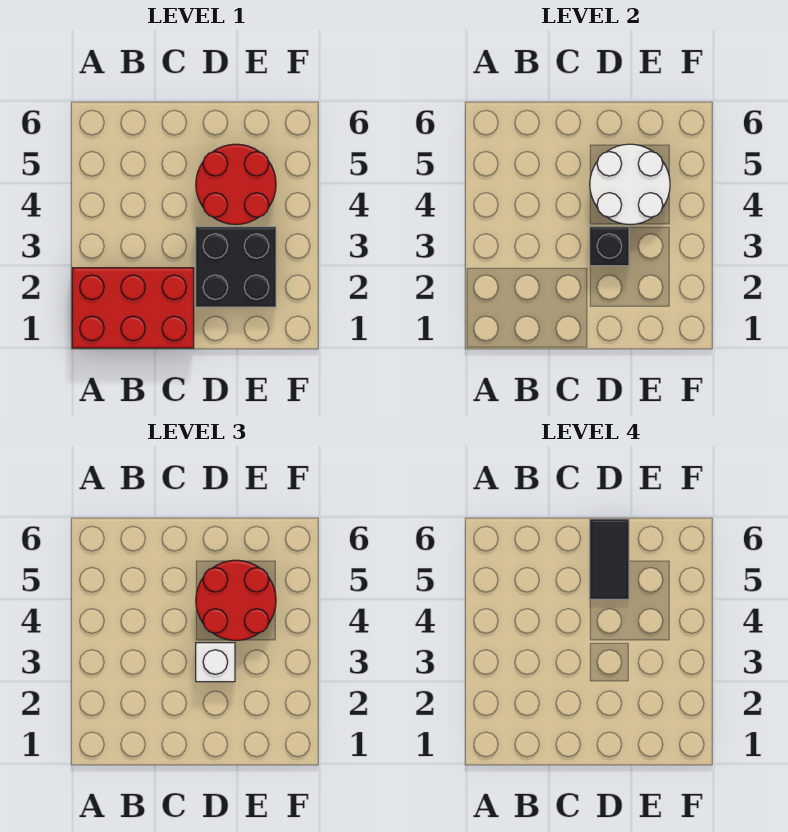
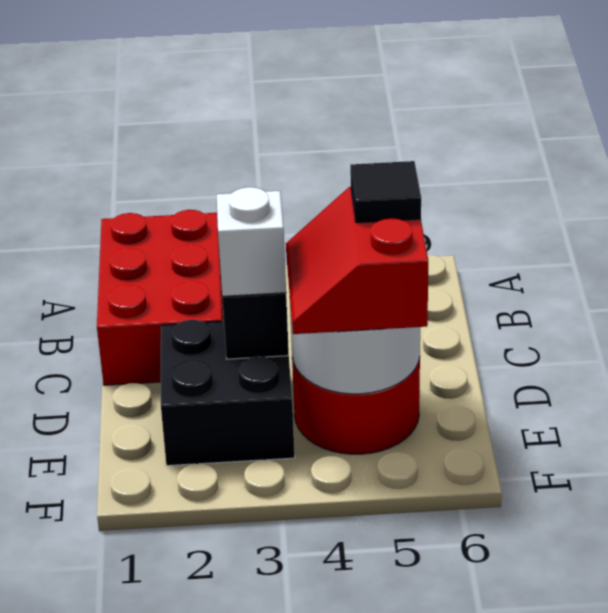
red 2x2 round brick [196,560,276,641] -> red 2x2 slope [286,187,428,334]
black 1x2 tile [590,519,629,599] -> black 1x1 tile [350,161,421,223]

